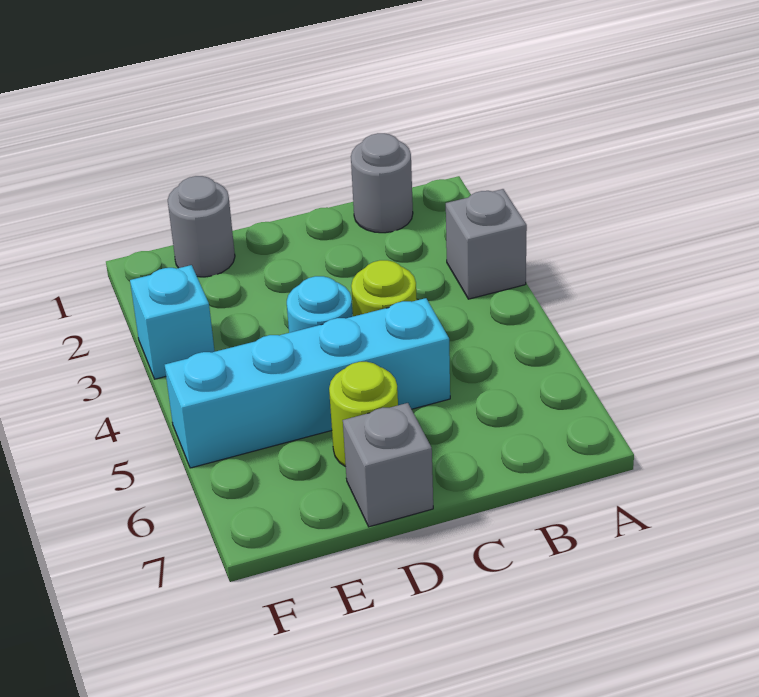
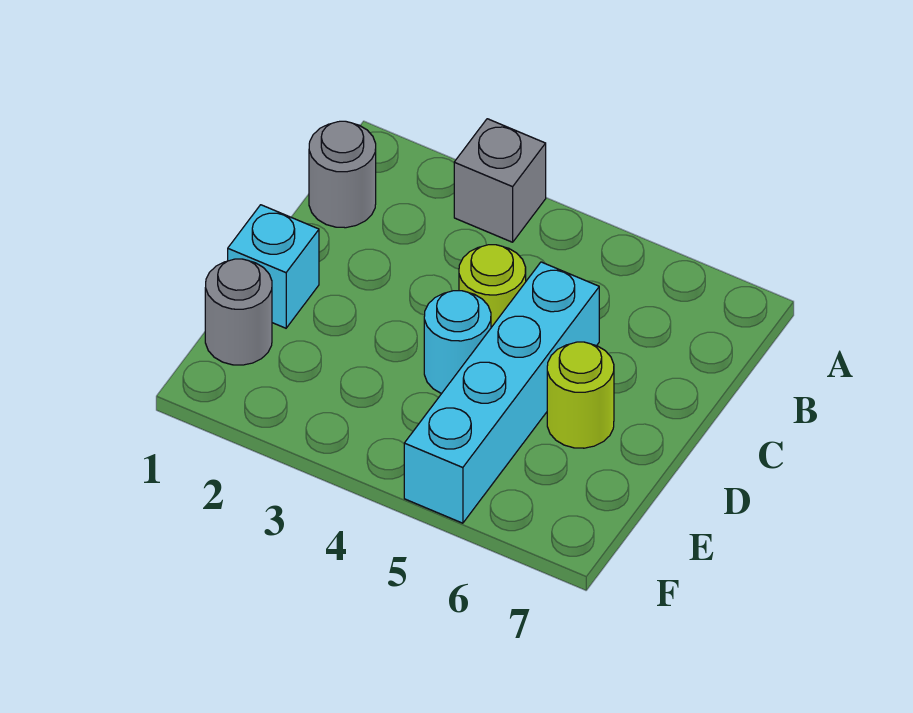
grey 1x1 brick [343,403,433,527] -> none
cyan 1x1 brick [130,265,215,379] -> cyan 1x1 brick moved to [228,205,319,328]

